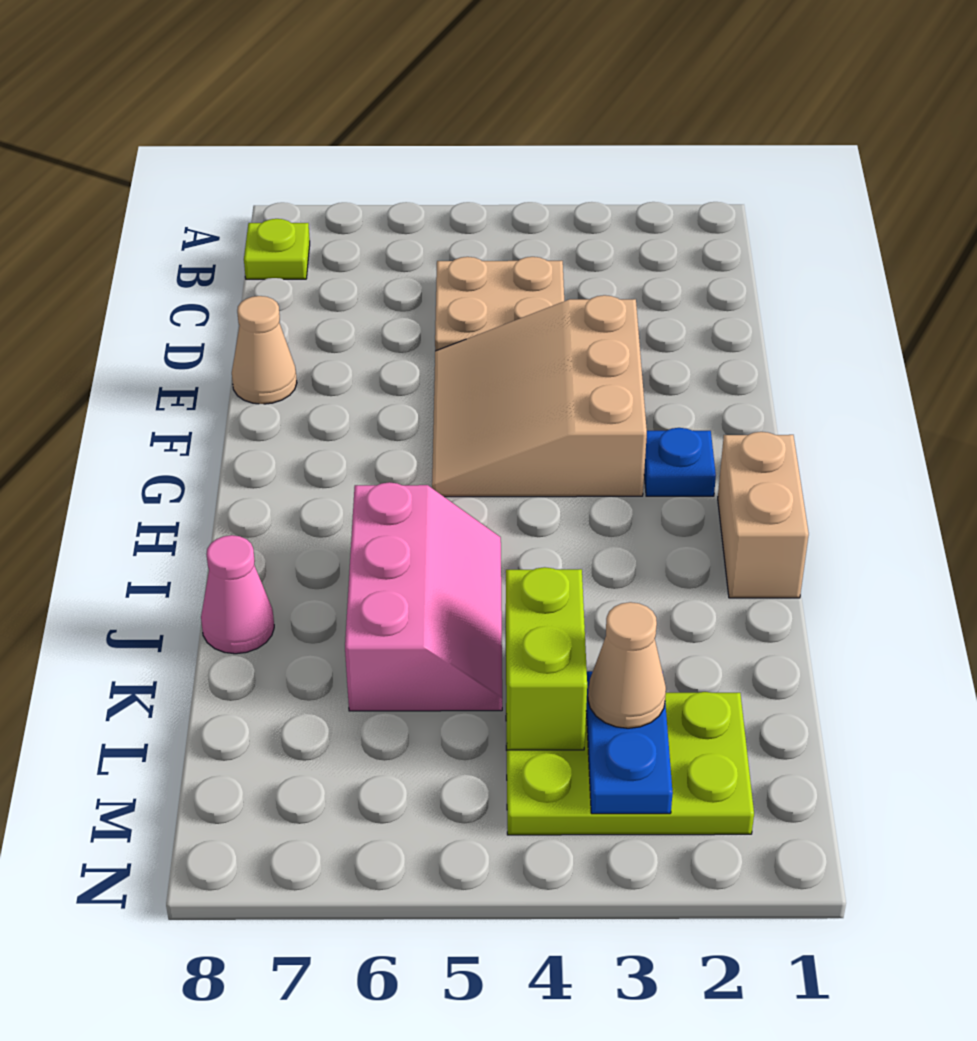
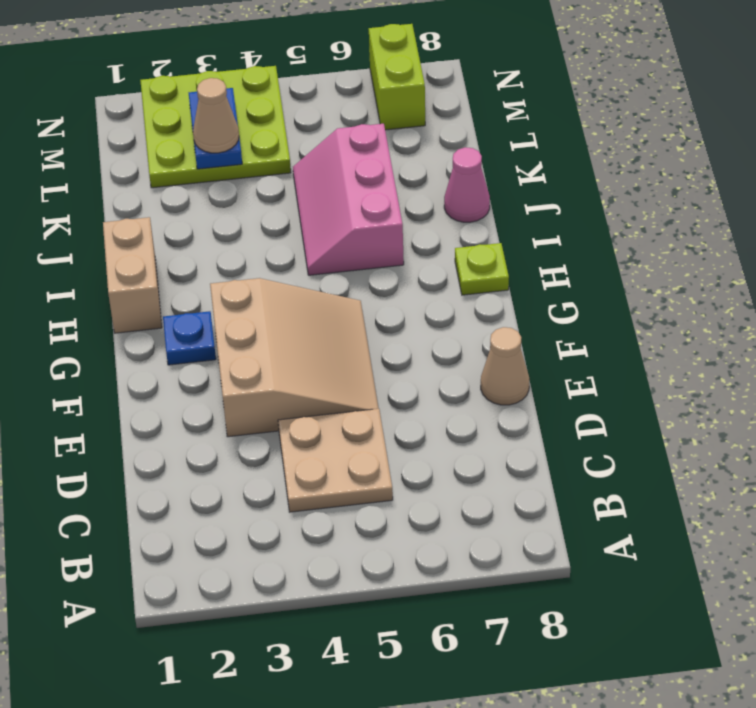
lime 1x1 plate [244,219,310,279] -> lime 1x1 plate moved to [455,243,509,295]
lime 1x2 brick [506,567,587,750] -> lime 1x2 brick moved to [369,24,425,130]
lime 2x3 plate [506,692,754,835] -> lime 3x3 plate [140,66,291,188]

